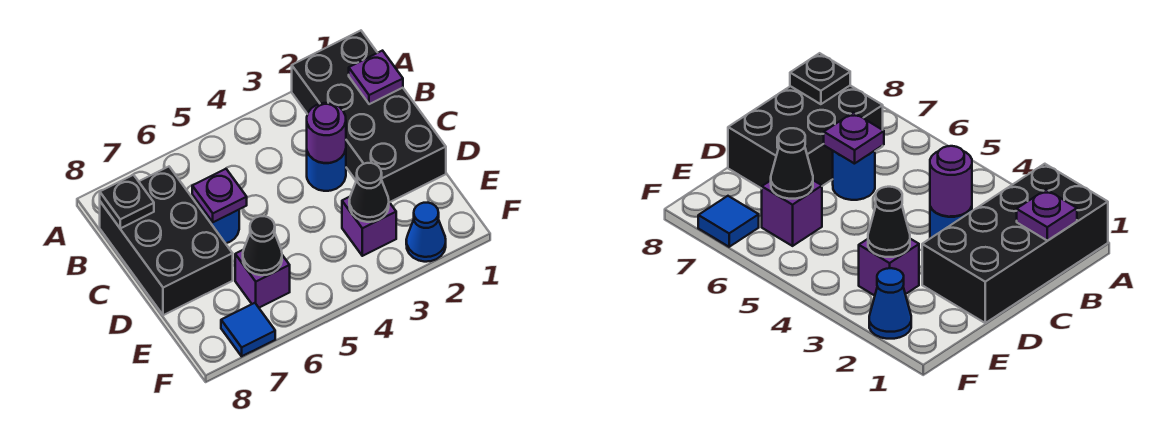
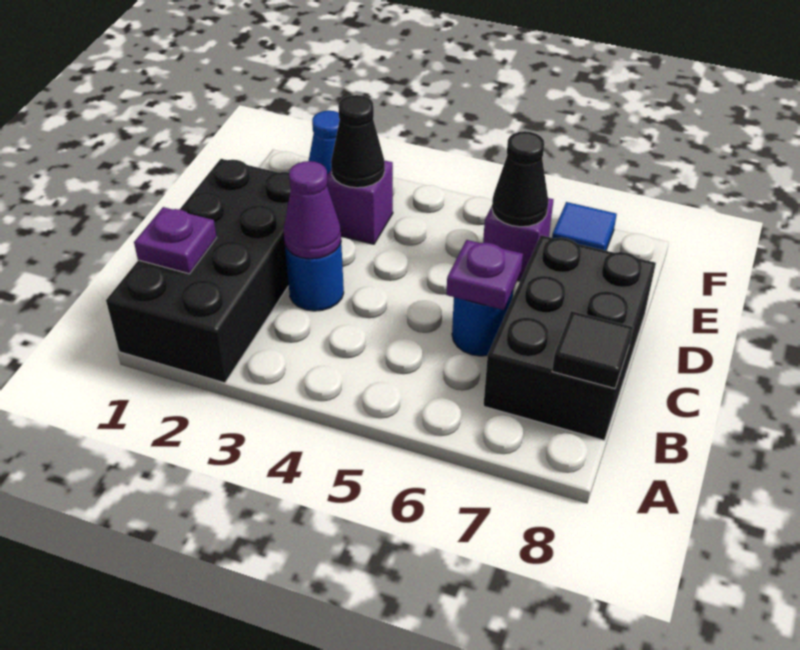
black 1x1 plate [100,175,154,228] -> black 1x1 tile [552,311,633,389]
purple 1x1 round brick [307,103,346,163] -> purple 1x1 cone [284,161,341,259]

